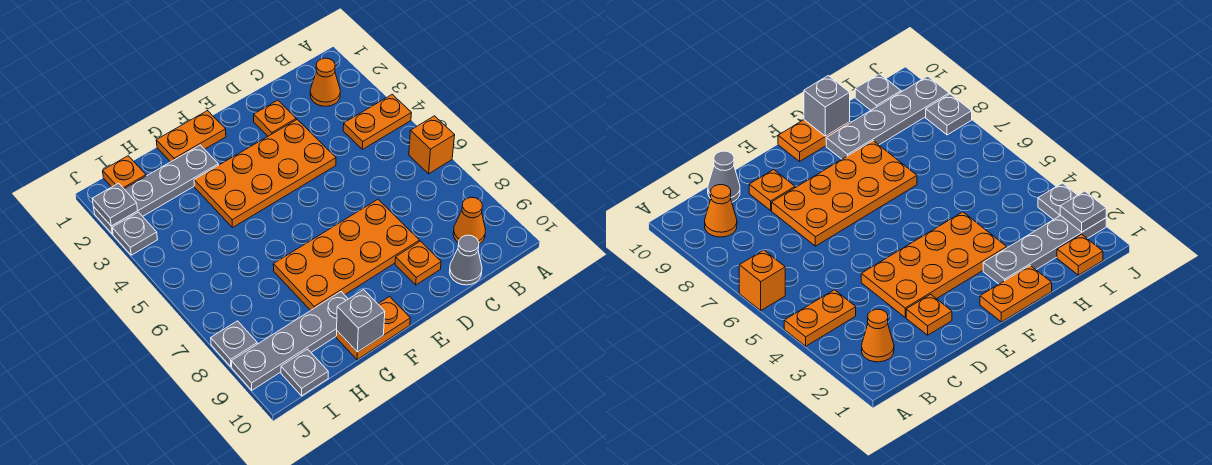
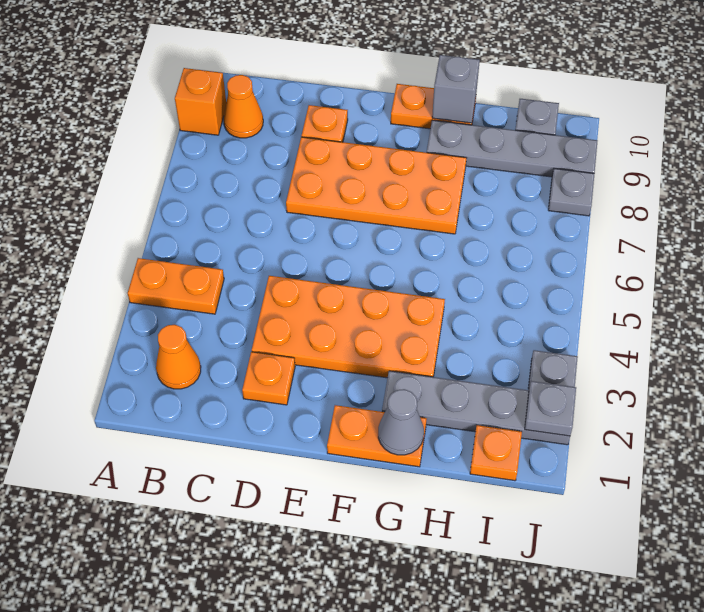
orange 1x1 brick [409,116,455,174] -> orange 1x1 brick moved to [175,68,226,135]
grey 1x1 cone [449,235,482,285] -> grey 1x1 cone moved to [378,389,424,455]

